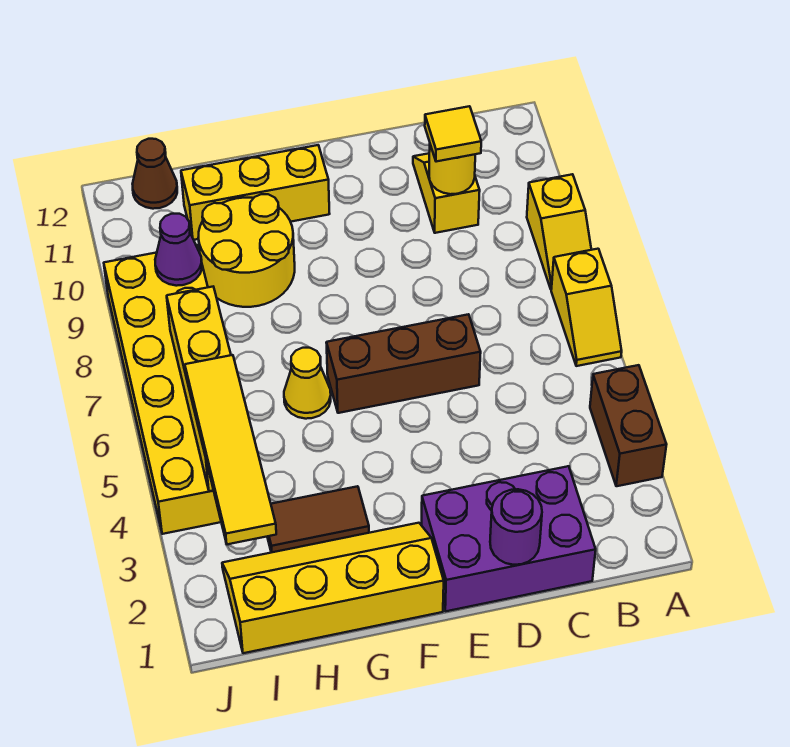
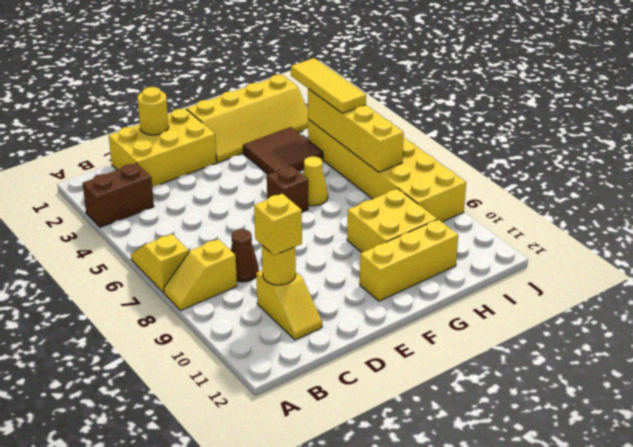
brown 1x2 brick [590,365,667,486] -> brown 1x2 brick turned to [82,163,154,227]
yellow 1x2 slope [527,174,591,289] -> yellow 1x2 slope turned to [164,239,237,311]
purple 2x3 brick [422,466,596,611] -> yellow 2x3 brick [109,109,217,187]
yellow 1x1 tile [425,106,481,162] -> yellow 1x1 brick [254,194,302,256]
purple 1x1 round brick [490,489,542,565] -> yellow 1x1 round brick [138,87,169,135]
brown 1x3 brick [326,314,481,413] -> brown 1x1 brick [267,166,308,212]
brown 1x2 tile [267,486,369,553] -> brown 2x2 tile [243,127,323,174]
yellow 2x2 round brick [198,194,295,307] -> yellow 2x2 brick [347,189,437,252]
yellow 1x4 tile [185,355,276,544] -> yellow 1x3 tile [291,58,366,113]
purple 1x1 cone [155,214,202,286] -> none
brown 1x1 cone [133,139,177,209] -> brown 1x1 cone moved to [231,229,259,282]

